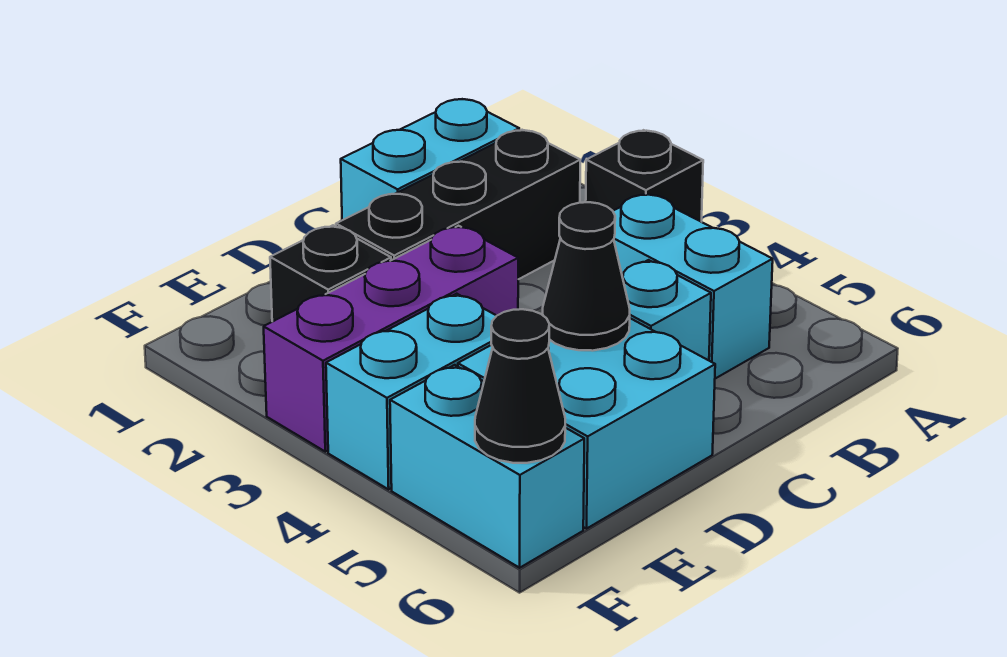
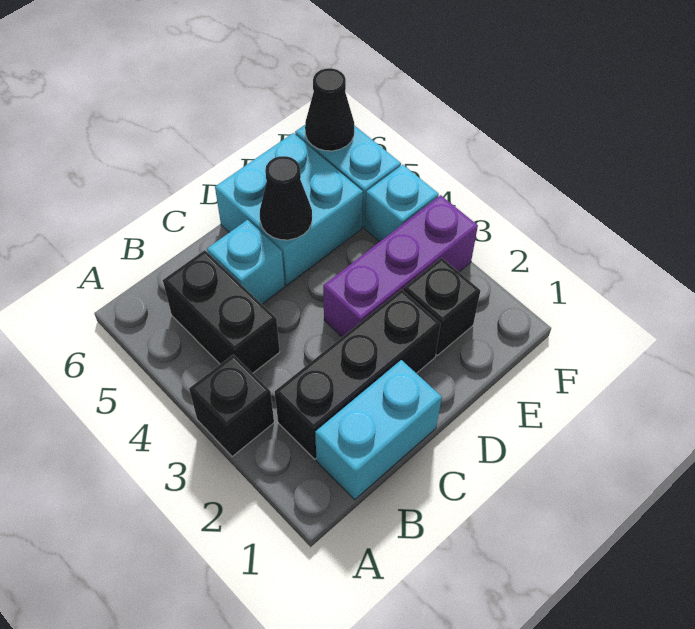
cyan 1x2 brick [613,194,773,379] -> black 1x2 brick [163,250,280,373]
cyan 1x2 brick [326,294,496,489] -> cyan 1x1 brick [365,165,439,242]

